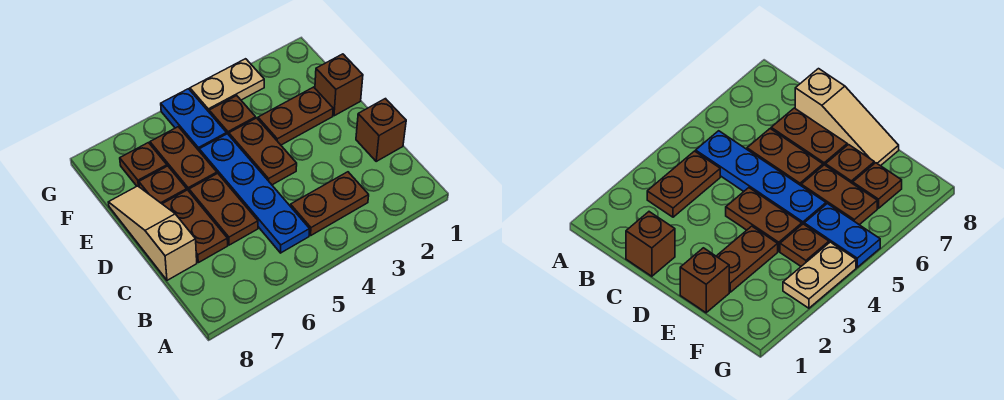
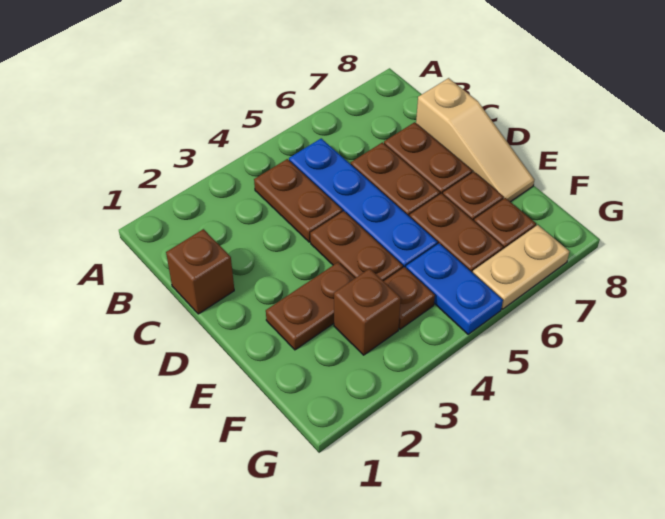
brown 1x2 plate [290,172,369,235] -> brown 1x2 plate turned to [254,159,342,242]
brown 1x1 brick [315,54,363,116] -> brown 1x1 brick moved to [334,269,401,355]
tan 1x2 plate [190,59,264,112] -> tan 1x2 plate moved to [473,225,570,309]

